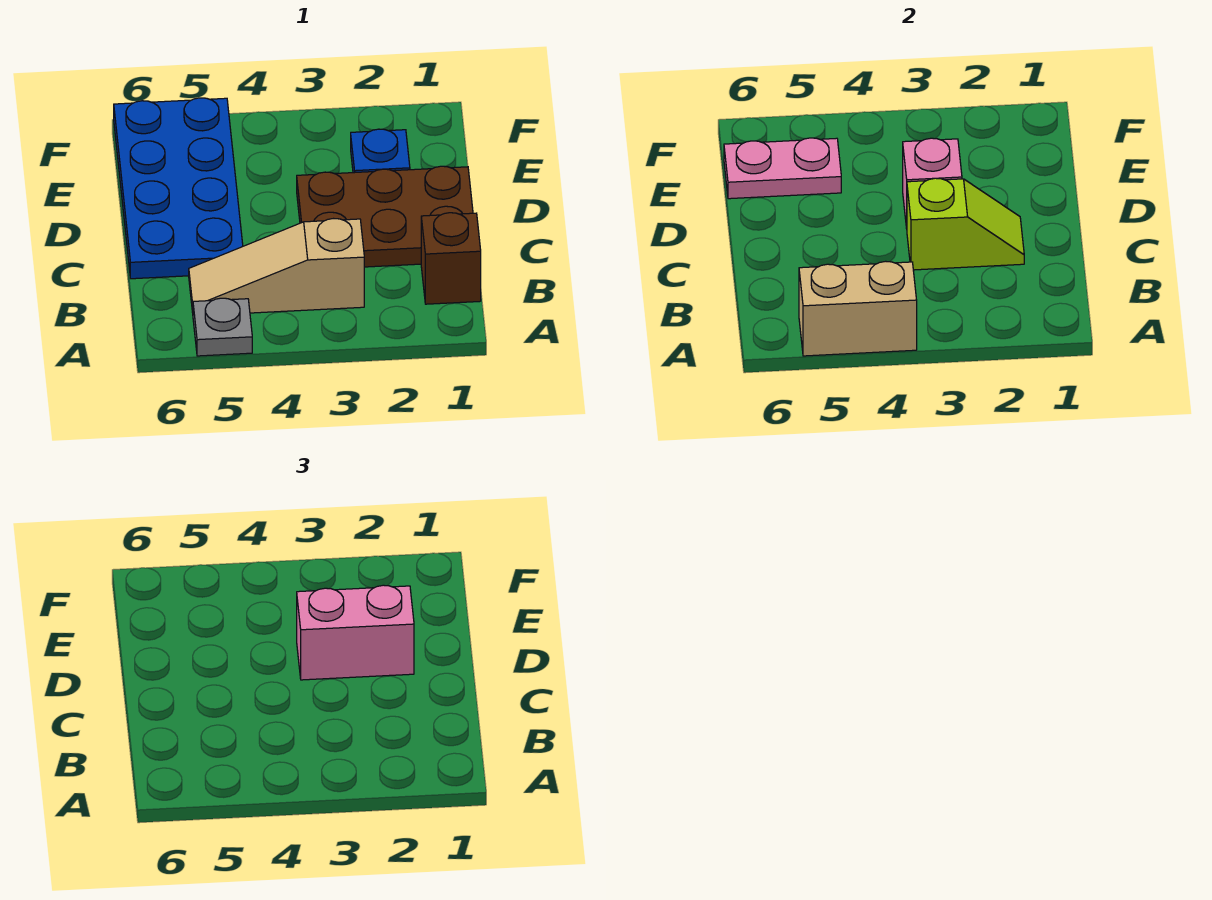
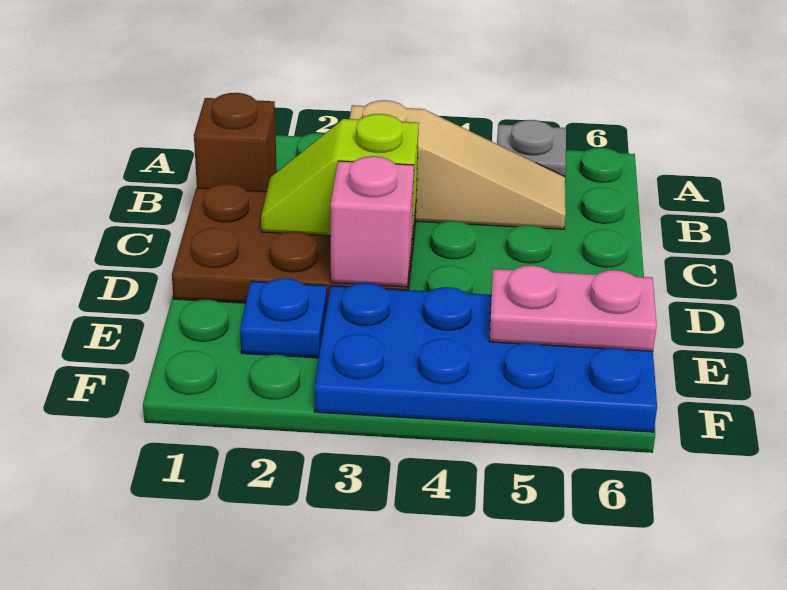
tan 1x2 brick [799,261,917,356] -> none
blue 2x4 plate [114,98,243,279] -> blue 2x4 plate turned to [314,283,657,432]
pink 1x2 brick [297,585,414,680] -> none

